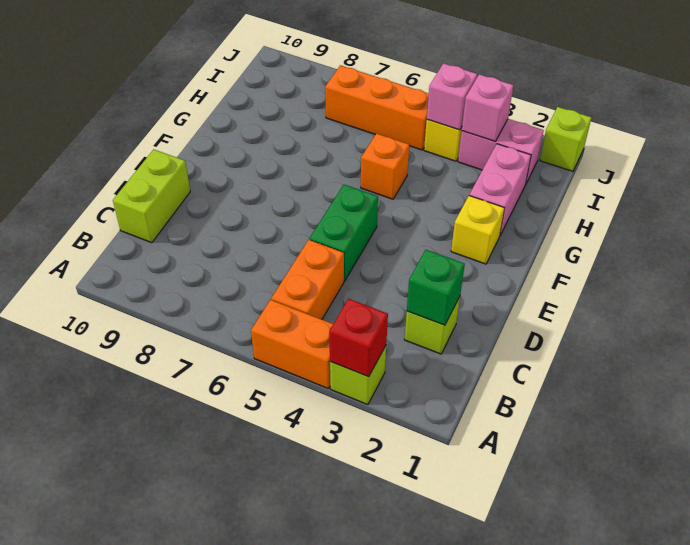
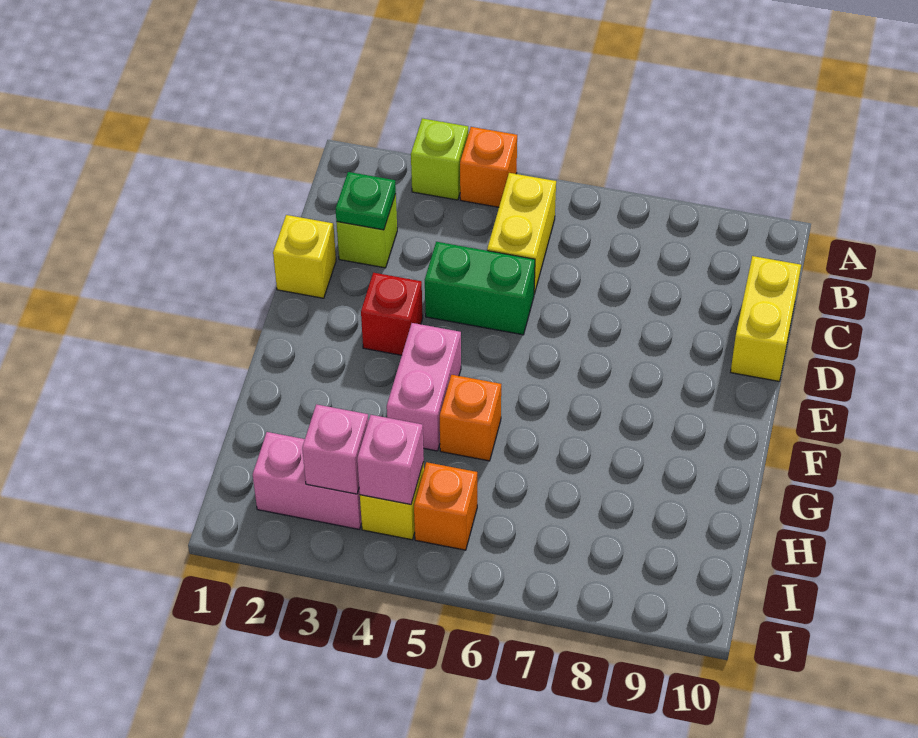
red 1x1 brick [329,299,388,377] -> red 1x1 brick moved to [361,273,423,355]
orange 1x2 brick [251,300,333,389] -> orange 1x1 brick [460,127,517,207]
orange 1x2 brick [271,240,344,319] -> yellow 1x2 brick [487,173,556,294]
green 1x1 brick [407,250,465,325] -> green 1x1 plate [336,172,396,230]
lime 1x2 brick [113,149,190,243] -> yellow 1x2 brick [731,256,801,381]
green 1x2 brick [309,185,378,281] -> green 1x2 brick turned to [425,242,535,335]
yellow 1x1 brick [451,196,504,264] -> yellow 1x1 brick moved to [273,215,336,298]
pink 1x2 brick [469,144,531,235] -> pink 1x2 brick moved to [387,323,461,451]
orange 1x3 brick [325,65,429,150] -> orange 1x1 brick [414,462,477,550]
lime 1x1 brick [540,107,591,171] -> none

